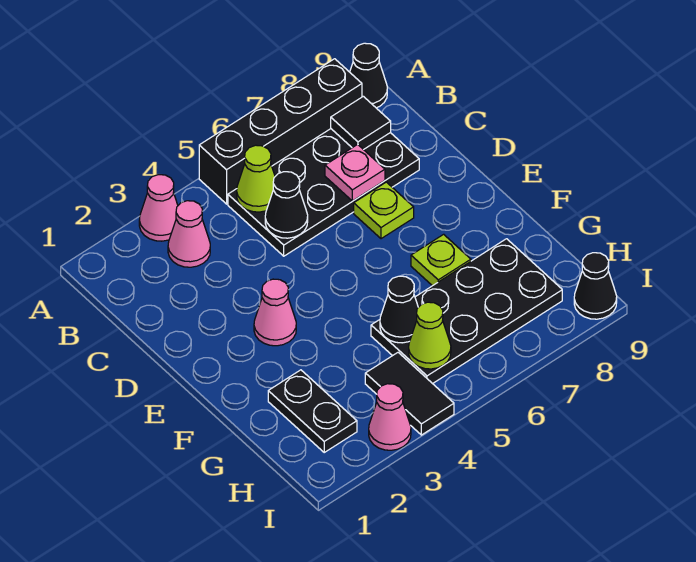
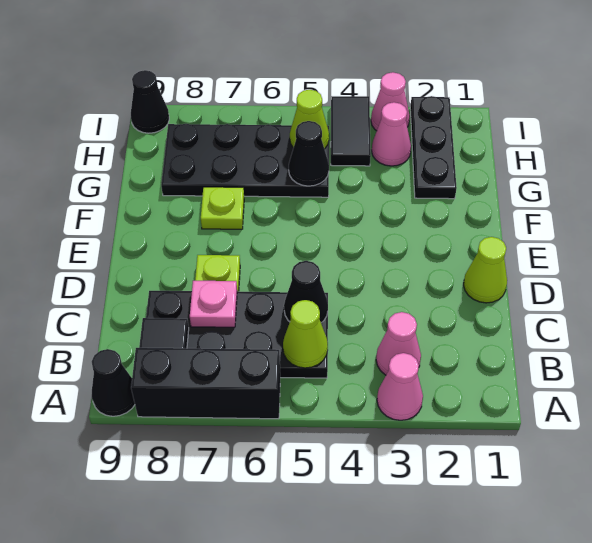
black 1x4 brick [199,59,362,204] -> black 1x3 brick [131,348,280,419]
none -> lime 1x1 cone [464,237,507,303]
pink 1x1 cone [254,279,296,346] -> pink 1x1 cone moved to [372,102,411,166]
black 1x2 plate [268,370,357,452] -> black 1x3 plate [410,96,457,199]

